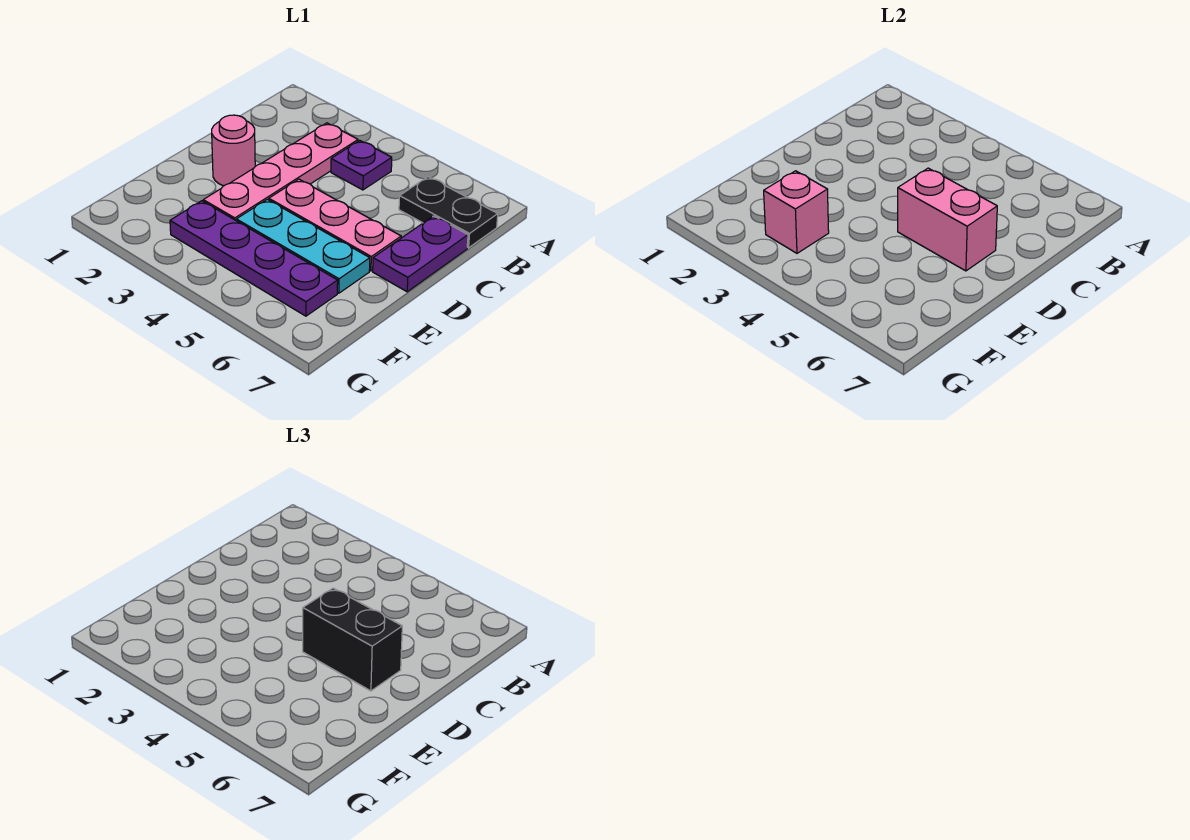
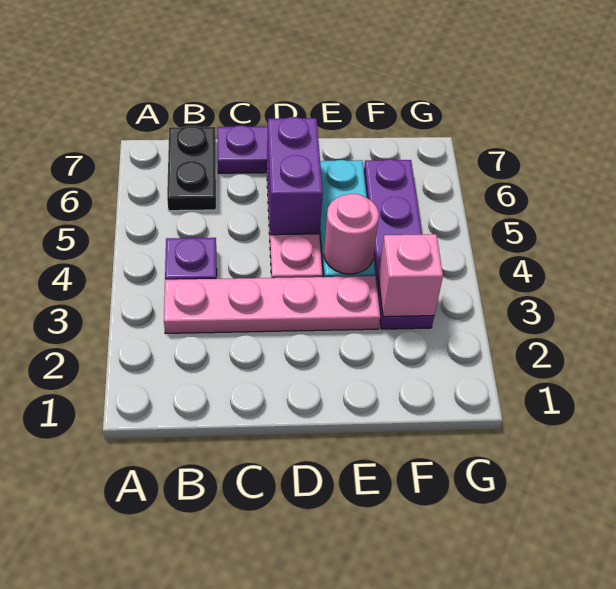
pink 1x1 round brick [212,115,255,186] -> pink 1x1 round brick moved to [324,194,379,274]
pink 1x2 brick [898,168,997,271] -> purple 1x2 brick [267,117,323,235]
black 1x2 brick [303,588,402,691] -> none

